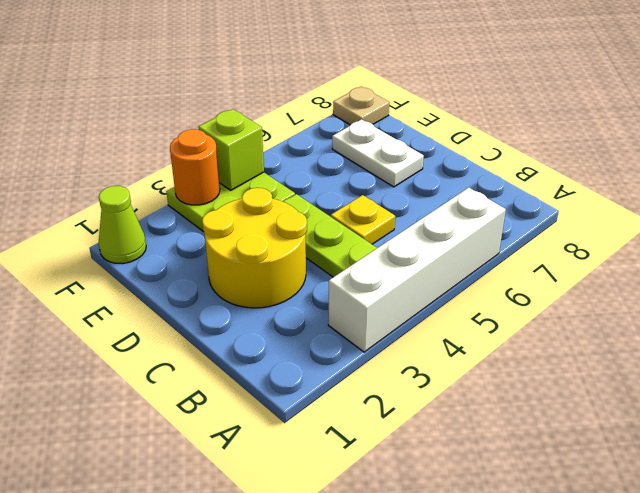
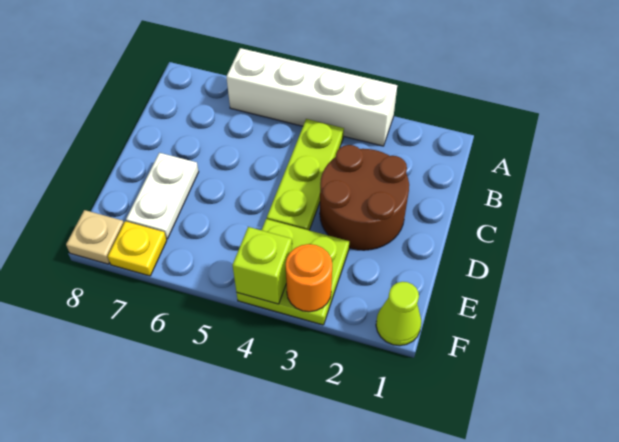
yellow 2x2 round brick [202,188,307,308] -> brown 2x2 round brick [320,145,409,250]
yellow 1x1 plate [330,195,395,244] -> yellow 1x1 plate moved to [108,221,167,276]

